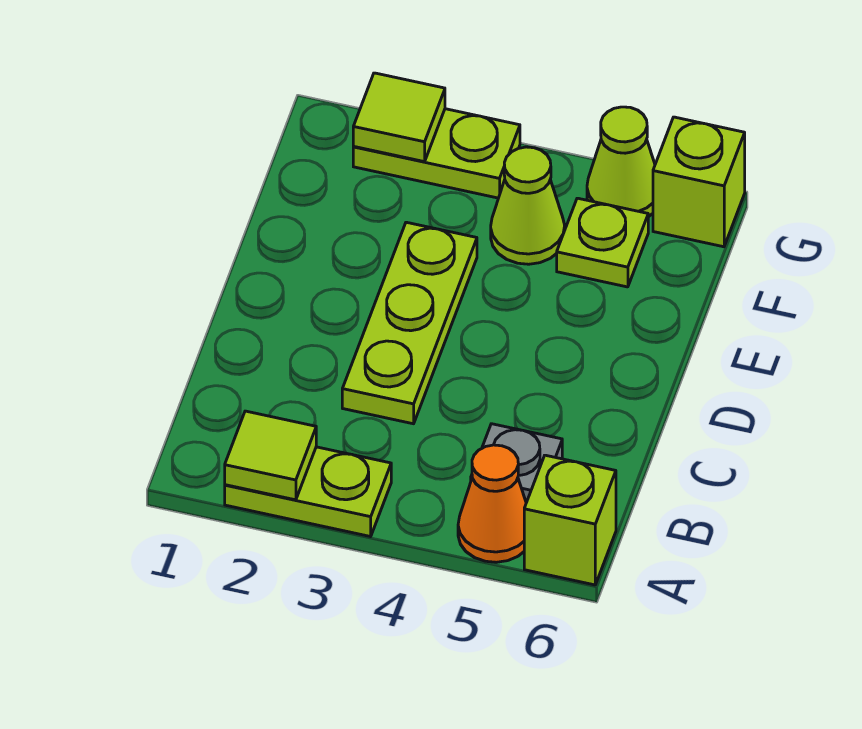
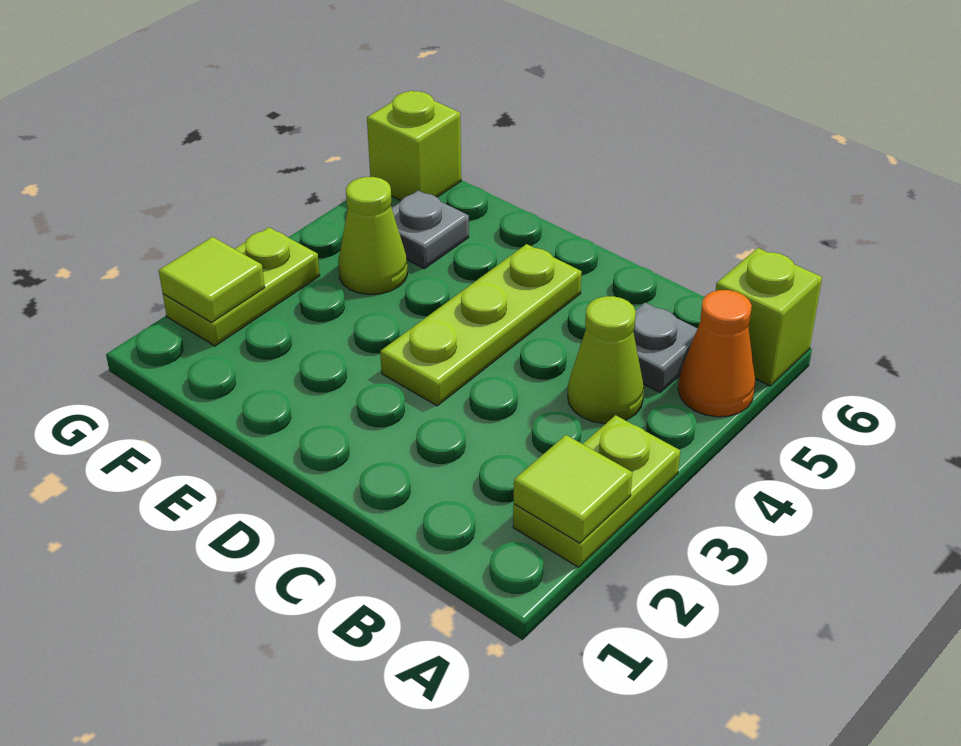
lime 1x3 plate [342,222,477,424] -> lime 1x3 plate turned to [380,244,582,406]
lime 1x1 plate [557,198,648,287] -> grey 1x1 plate [392,191,469,268]
lime 1x1 cone [587,107,655,217] -> lime 1x1 cone moved to [568,296,644,424]

